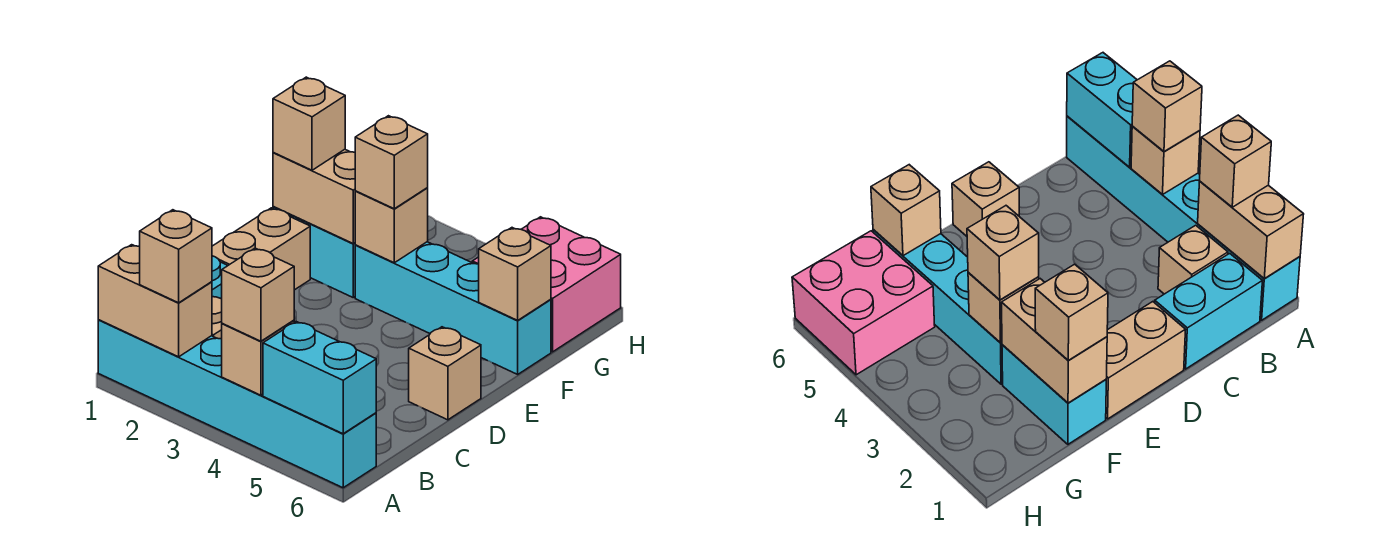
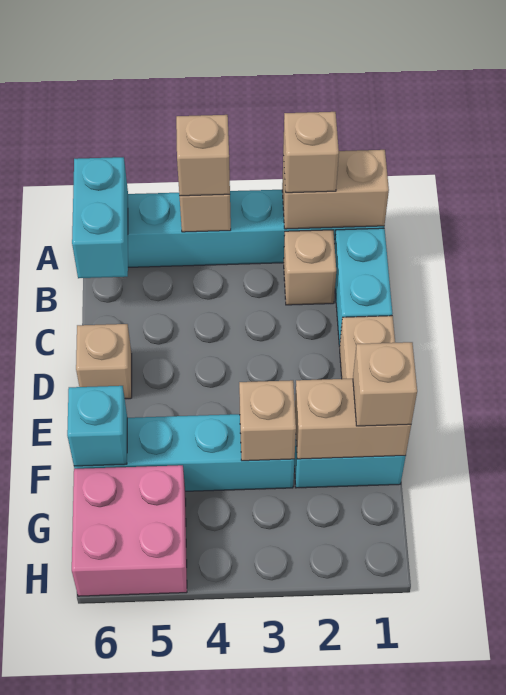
cyan 1x2 brick [263,322,376,434] -> cyan 1x2 brick turned to [72,157,128,278]
tan 1x1 brick [355,116,428,209] -> none
tan 1x1 brick [479,228,551,320] -> cyan 1x1 brick [67,386,127,466]

